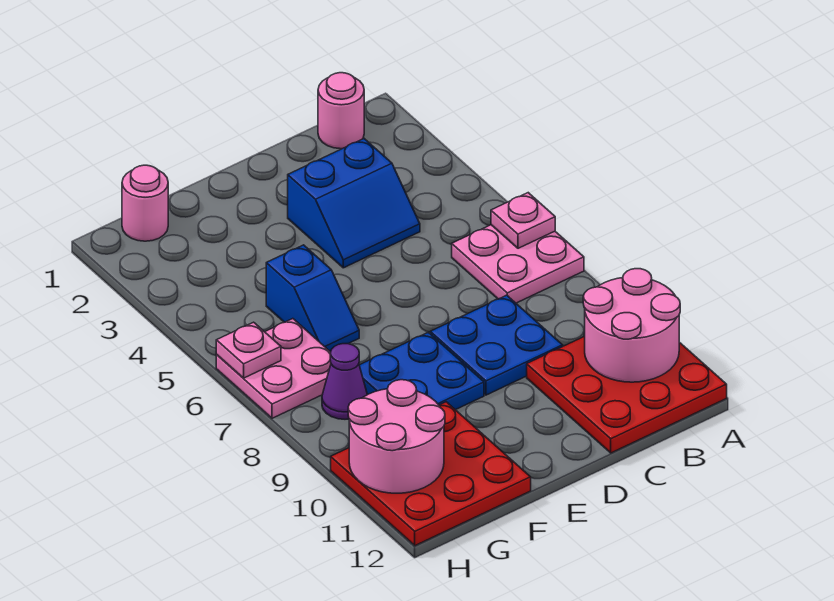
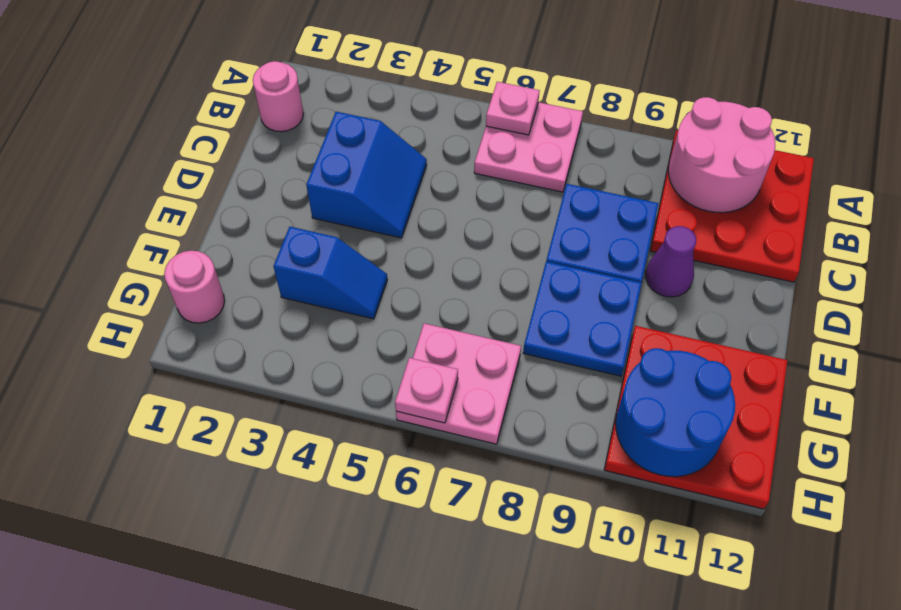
blue 1x2 slope [266,245,359,352] -> blue 1x2 slope moved to [273,227,387,319]
purple 1x1 cone [322,344,367,419] -> purple 1x1 cone moved to [646,226,696,297]
pink 2x2 round brick [348,380,445,493] -> blue 2x2 round brick [616,348,735,477]

